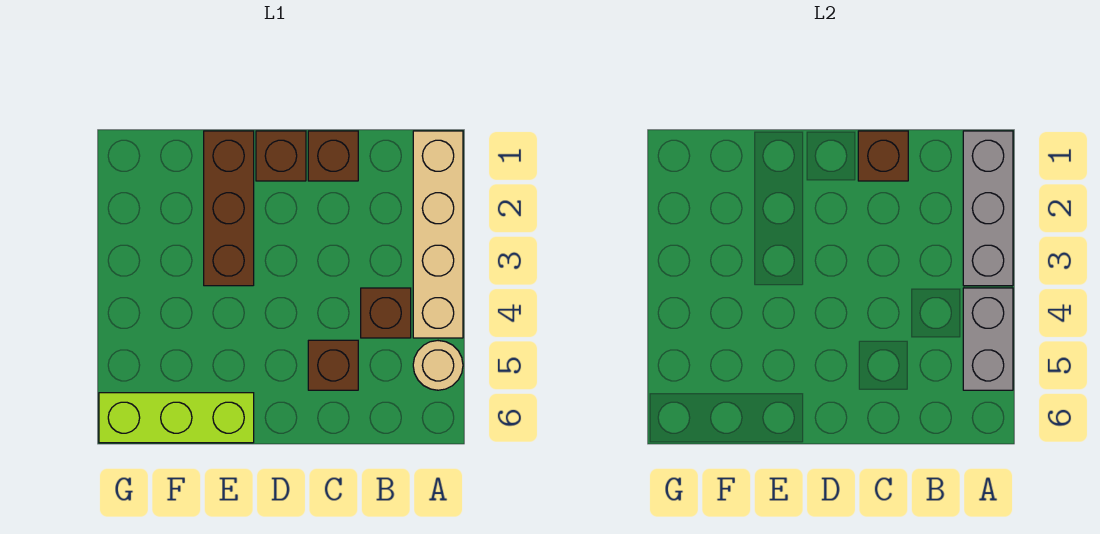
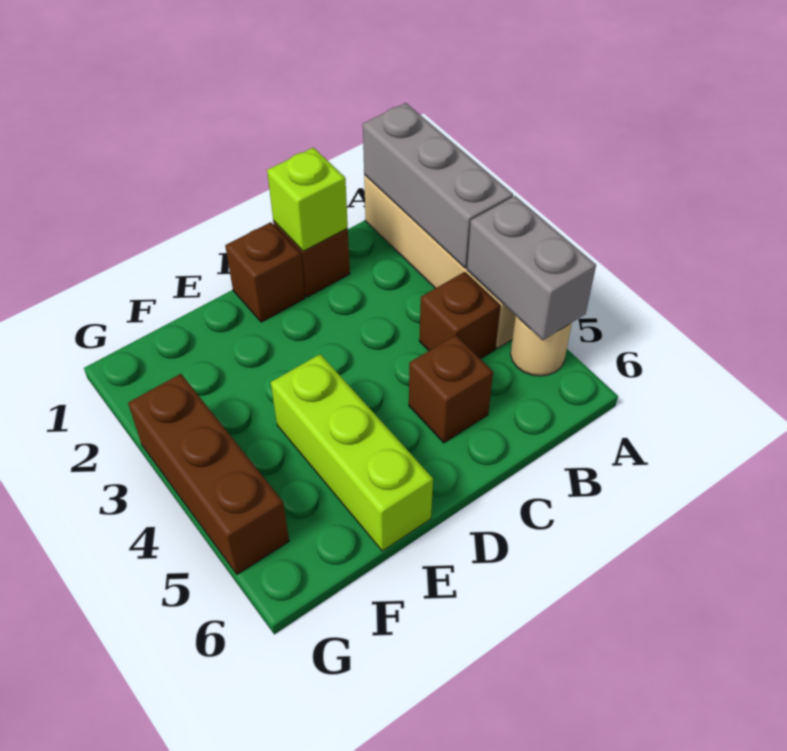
brown 1x1 brick [858,131,908,181] -> lime 1x1 brick [267,148,348,251]
brown 1x3 brick [204,131,254,286] -> brown 1x3 brick moved to [128,374,289,574]
lime 1x3 brick [99,393,254,443] -> lime 1x3 brick turned to [271,354,433,551]

